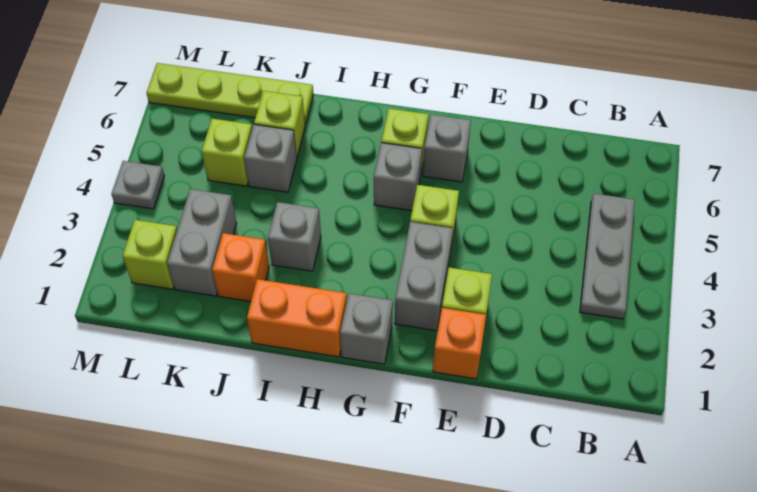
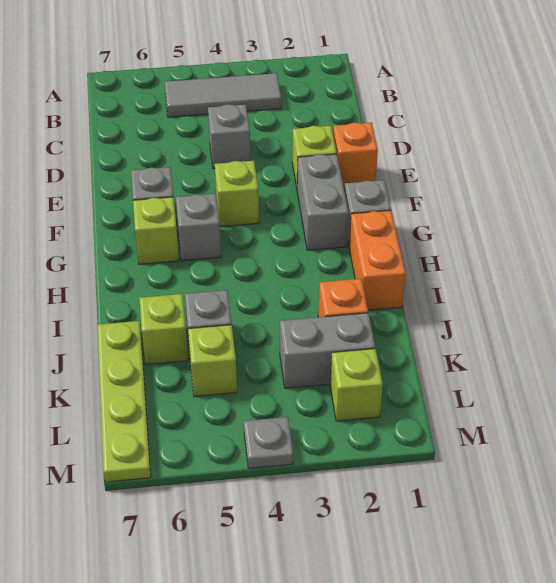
grey 1x3 plate [580,194,635,319] -> grey 1x3 tile [165,73,281,117]
grey 1x2 brick [395,222,453,331] -> grey 1x2 brick turned to [297,154,349,250]
grey 1x1 brick [268,202,321,271] -> grey 1x1 brick moved to [208,104,251,168]

